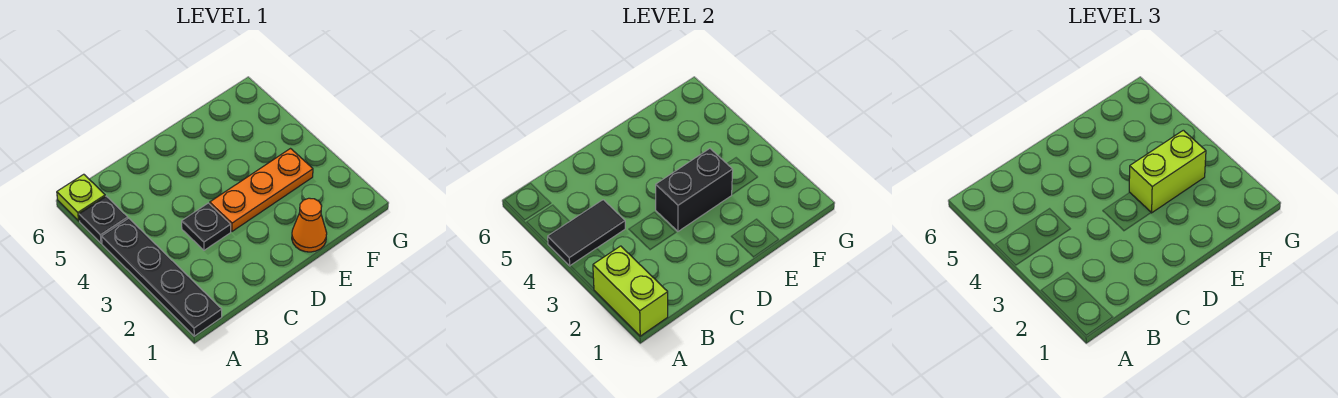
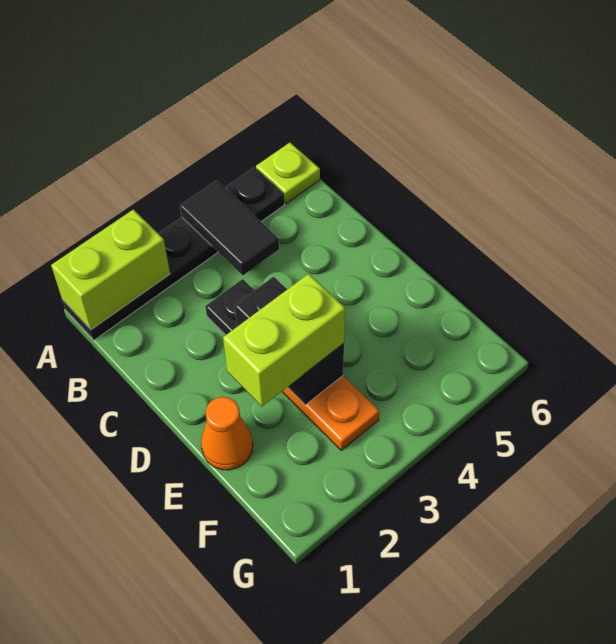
lime 1x2 brick [1129,130,1206,213] -> lime 1x2 brick turned to [223,274,345,406]

